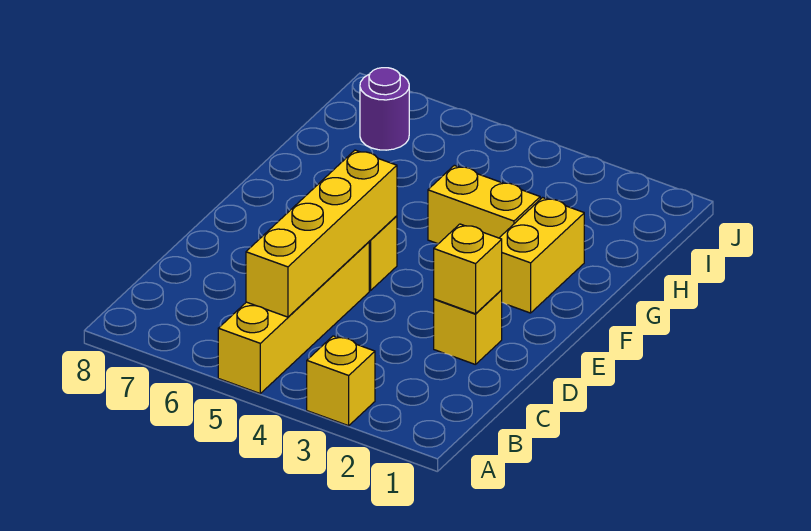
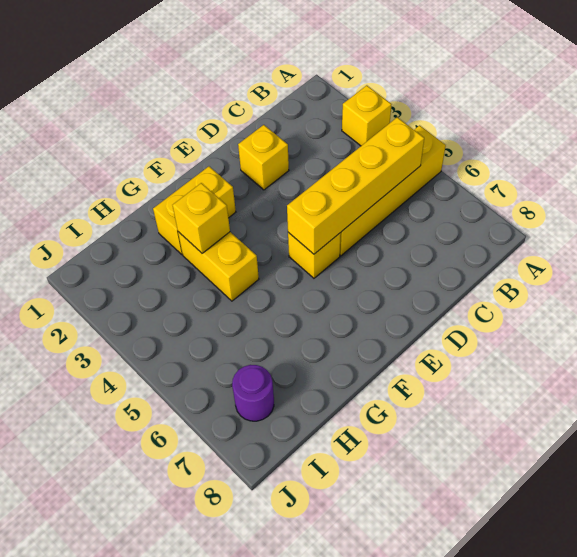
yellow 1x1 brick [434,224,502,314] -> yellow 1x1 brick moved to [173,183,230,253]

